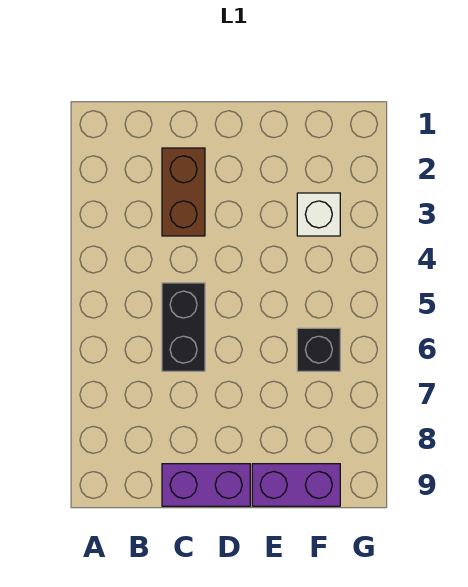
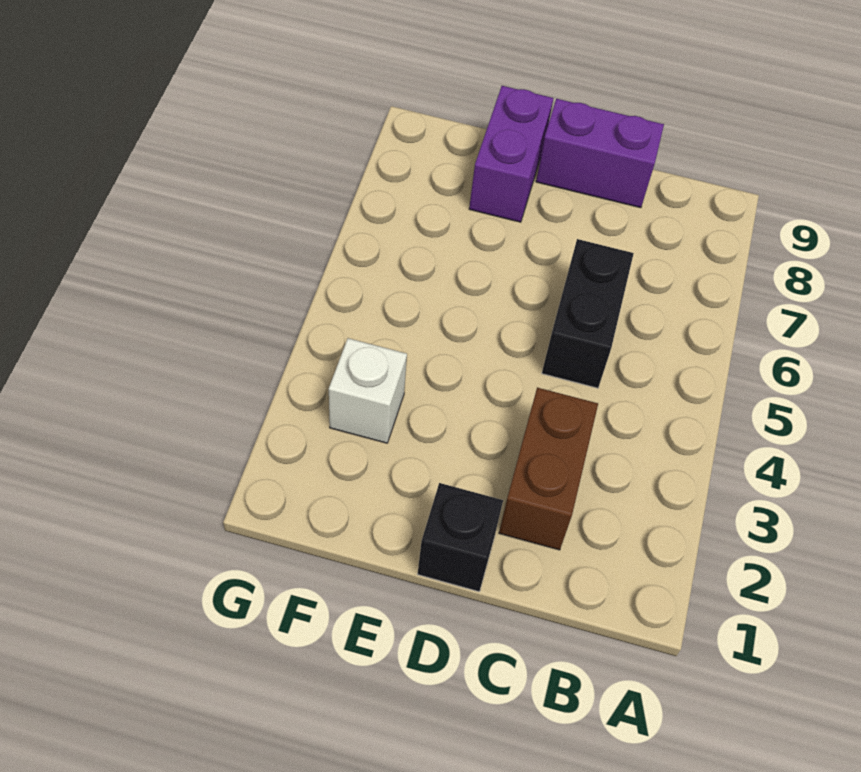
purple 1x2 brick [252,464,340,506] -> purple 1x2 brick turned to [469,86,553,222]
black 1x1 brick [297,328,340,371] -> black 1x1 brick moved to [418,483,503,592]

